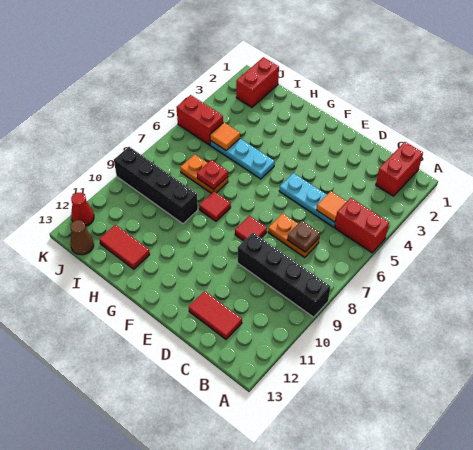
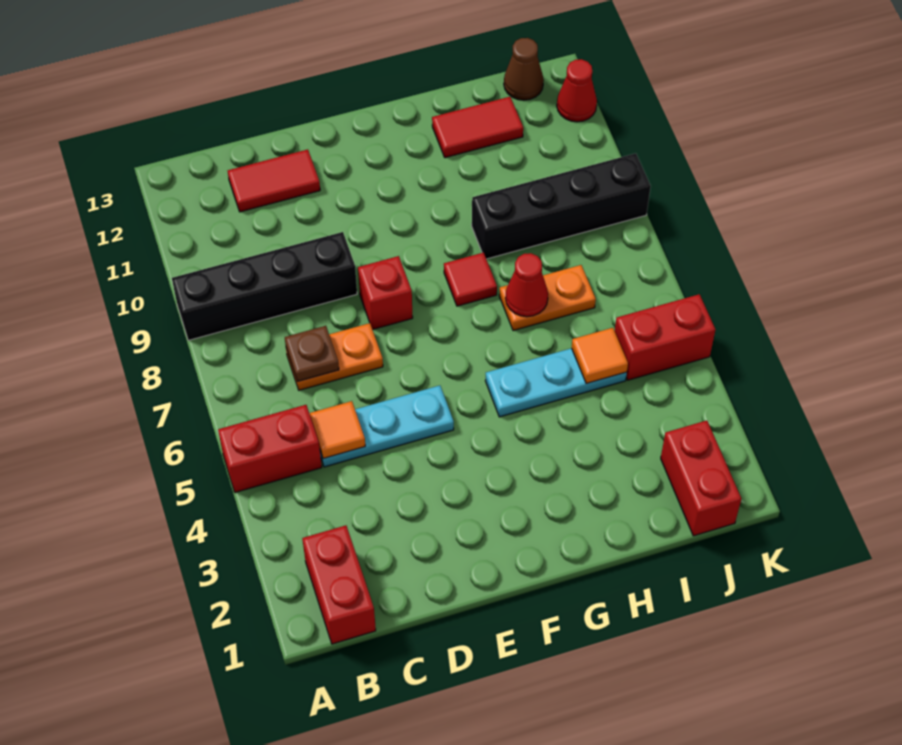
red 1x1 tile [235,216,267,241] -> red 1x1 brick [358,256,413,330]
red 1x1 plate [197,160,228,190] -> red 1x1 cone [505,253,548,317]

